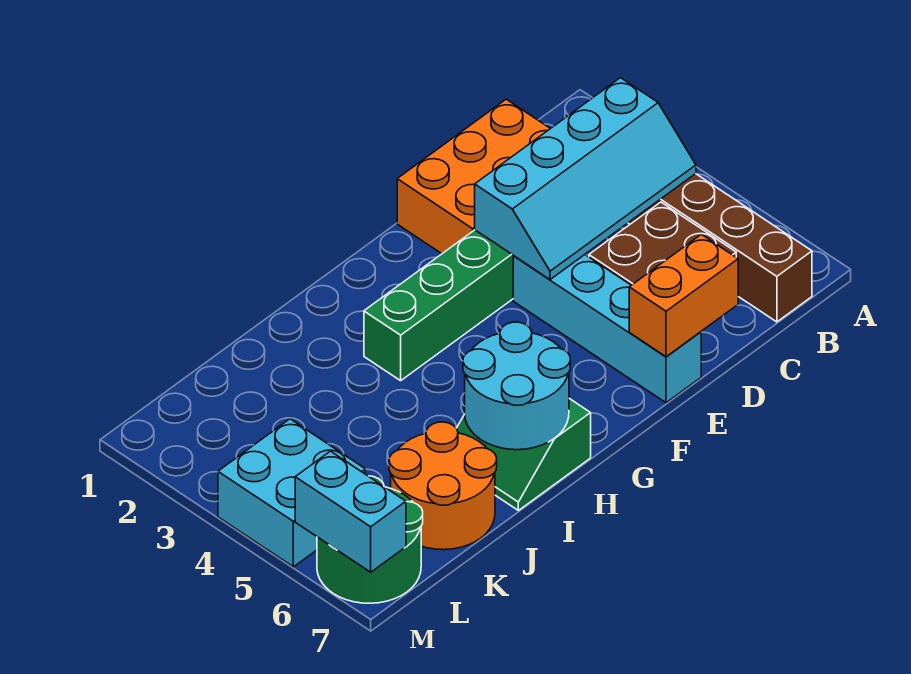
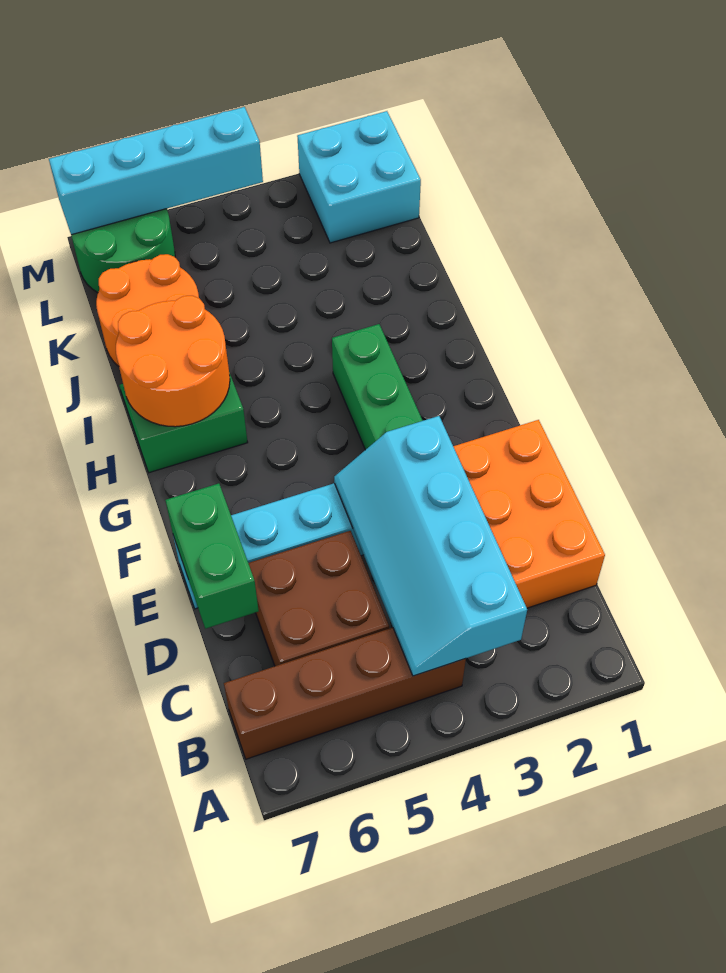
orange 1x2 brick [629,234,738,357] -> green 1x2 brick [165,483,259,629]
cyan 2x2 round brick [463,322,570,450] -> orange 2x2 round brick [116,296,230,427]
cyan 2x2 brick [218,419,365,567] -> cyan 2x2 brick moved to [297,111,421,243]
cyan 1x2 brick [295,451,406,572] -> cyan 1x4 brick [49,107,263,235]

